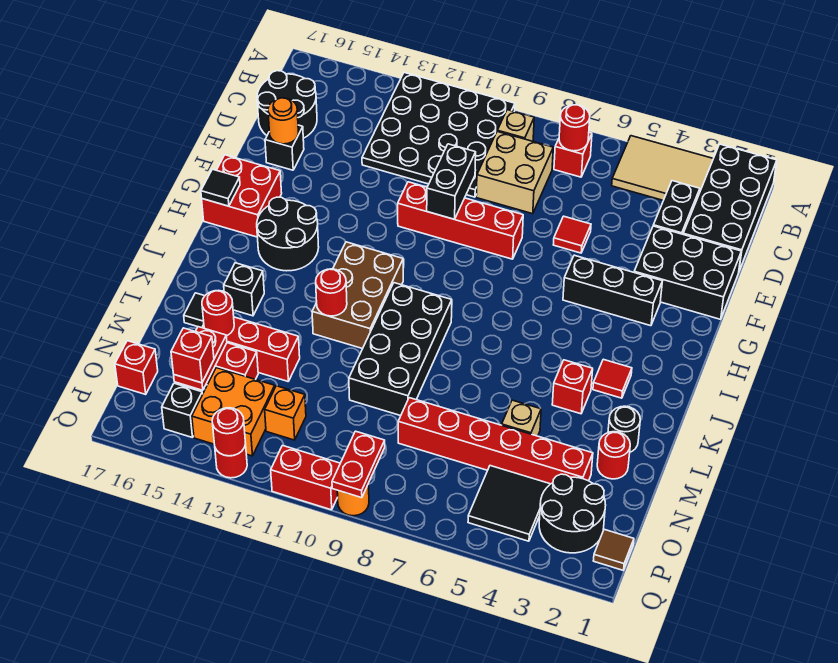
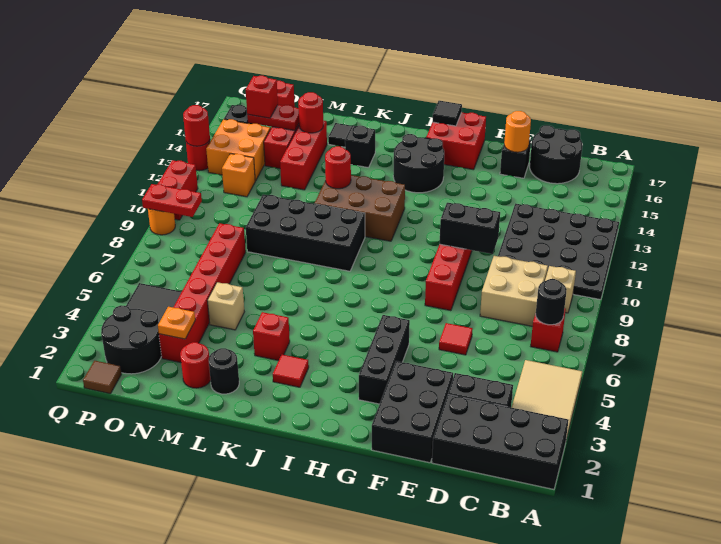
red 1x1 round brick [559,105,590,151] -> black 1x1 round brick [536,279,567,325]
none -> orange 1x1 plate [158,307,195,339]

